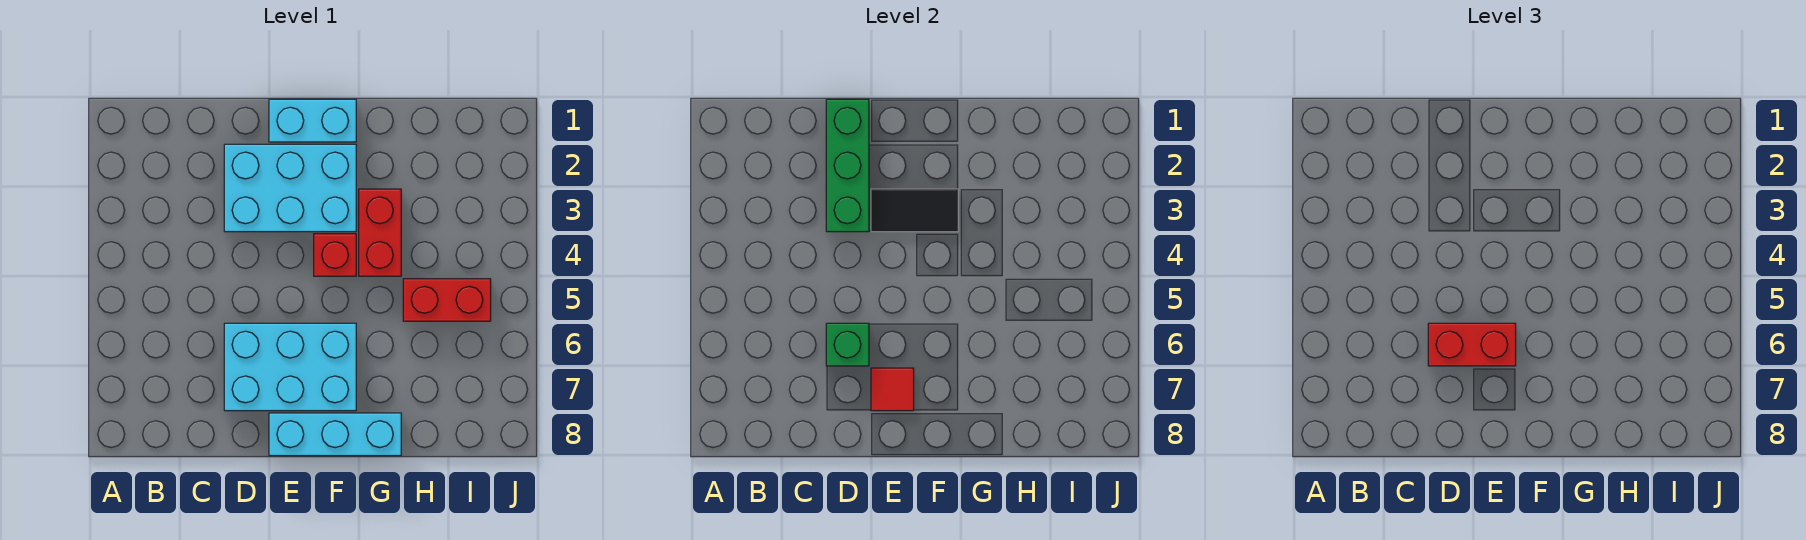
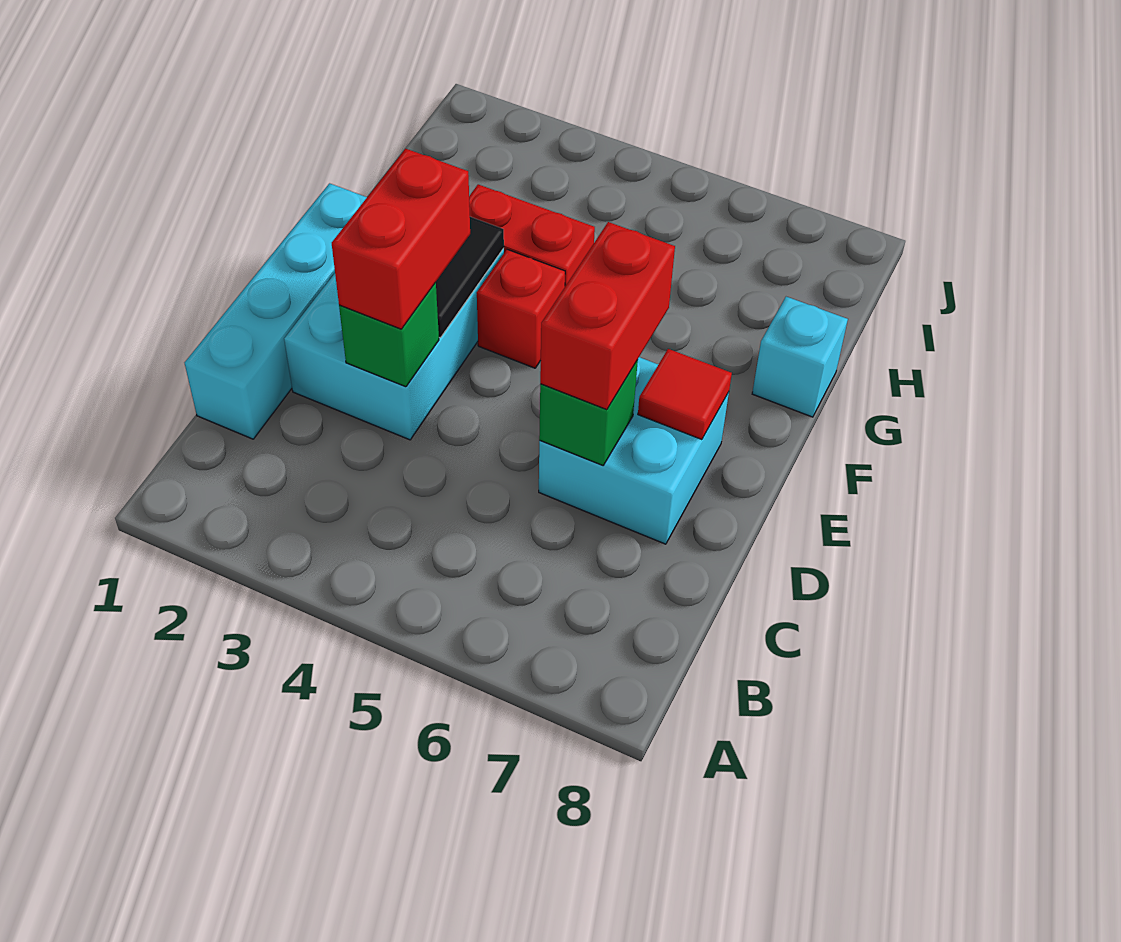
green 1x3 brick [826,99,869,232] -> green 1x1 brick [339,282,439,387]
cyan 2x3 brick [224,323,356,411] -> cyan 2x2 brick [539,357,729,544]
cyan 1x2 brick [269,99,356,142] -> cyan 1x4 brick [185,183,367,439]
cyan 1x3 brick [269,413,401,456] -> cyan 1x1 brick [752,297,848,417]
red 1x2 brick [403,279,491,321] -> red 1x2 brick moved to [332,149,470,329]

